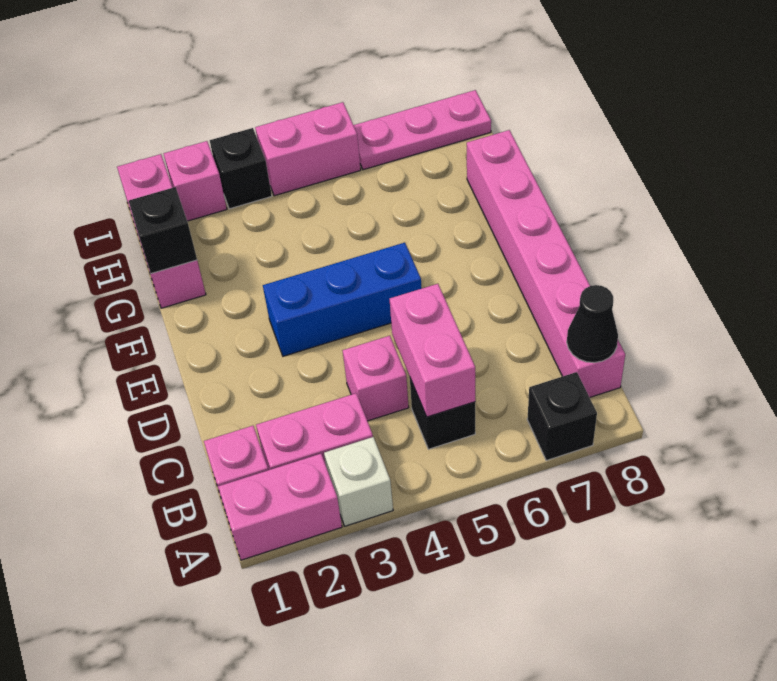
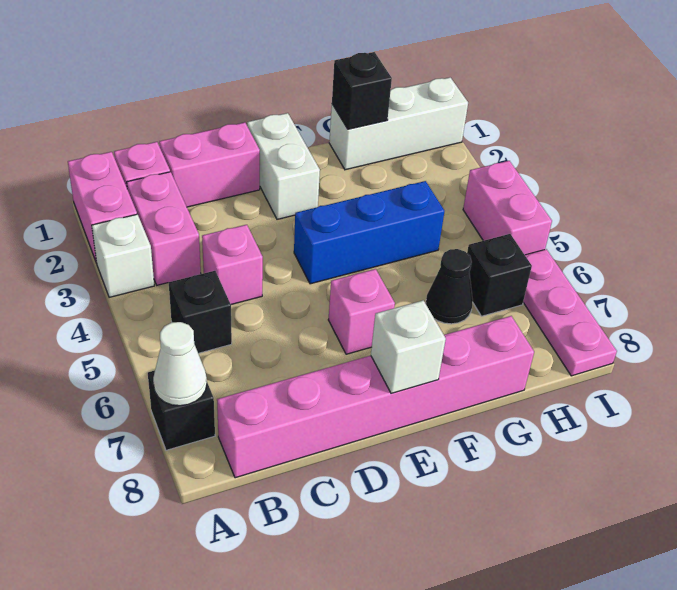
none -> white 1x1 cone [153,322,207,406]
pink 1x2 brick [390,284,475,417] -> pink 1x2 brick moved to [159,122,260,207]
black 1x1 cone [567,285,618,363] -> black 1x1 cone moved to [426,249,473,324]
none -> white 1x2 brick [247,113,320,219]
blue 1x3 brick [263,243,422,356] -> blue 1x3 brick turned to [294,181,444,284]
none -> white 1x1 brick [371,300,446,393]
pink 1x3 brick [117,154,206,308] -> white 1x3 brick [329,77,468,170]
pink 1x1 brick [164,141,227,221] -> pink 1x1 brick moved to [328,269,395,354]
black 1x1 brick [210,128,272,209] -> black 1x1 brick moved to [467,234,532,316]

